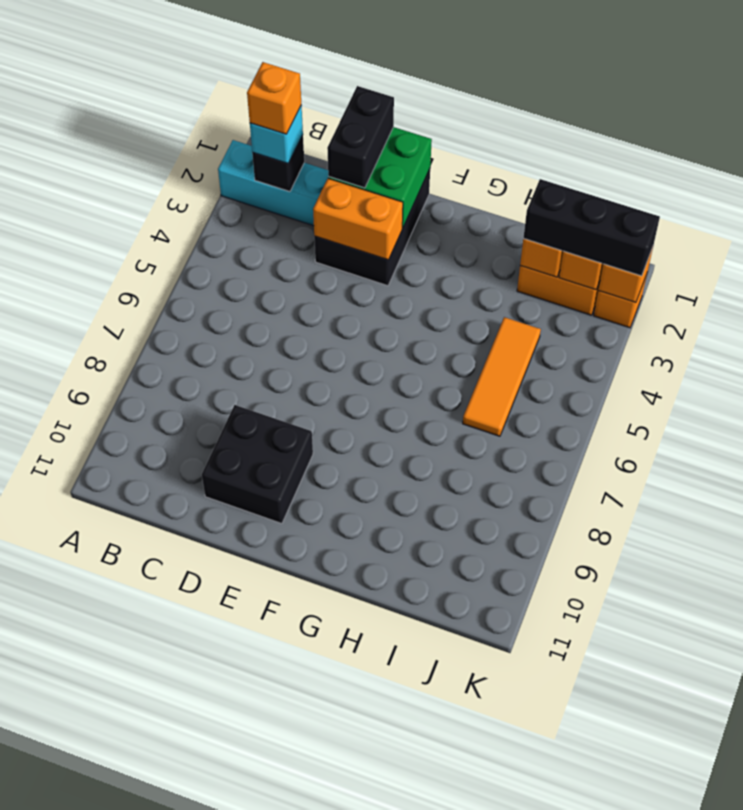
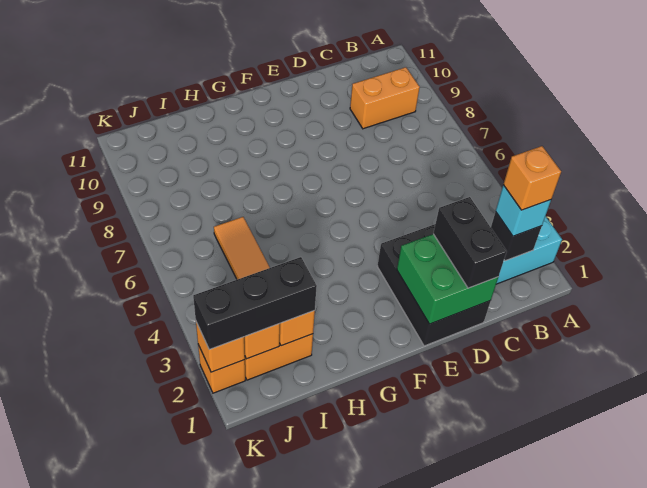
orange 1x2 brick [313,178,403,260] -> orange 1x2 brick moved to [350,67,420,129]
black 2x2 brick [202,405,313,524] -> none

